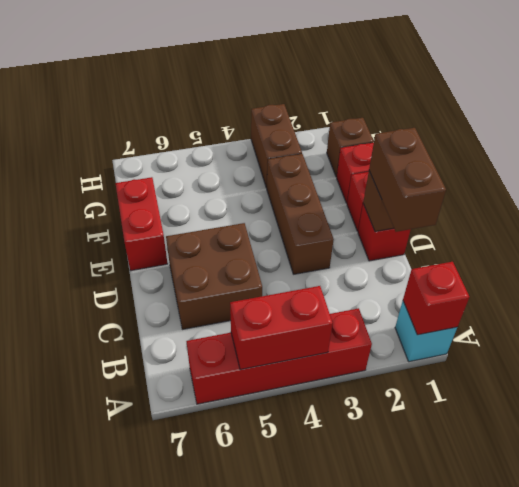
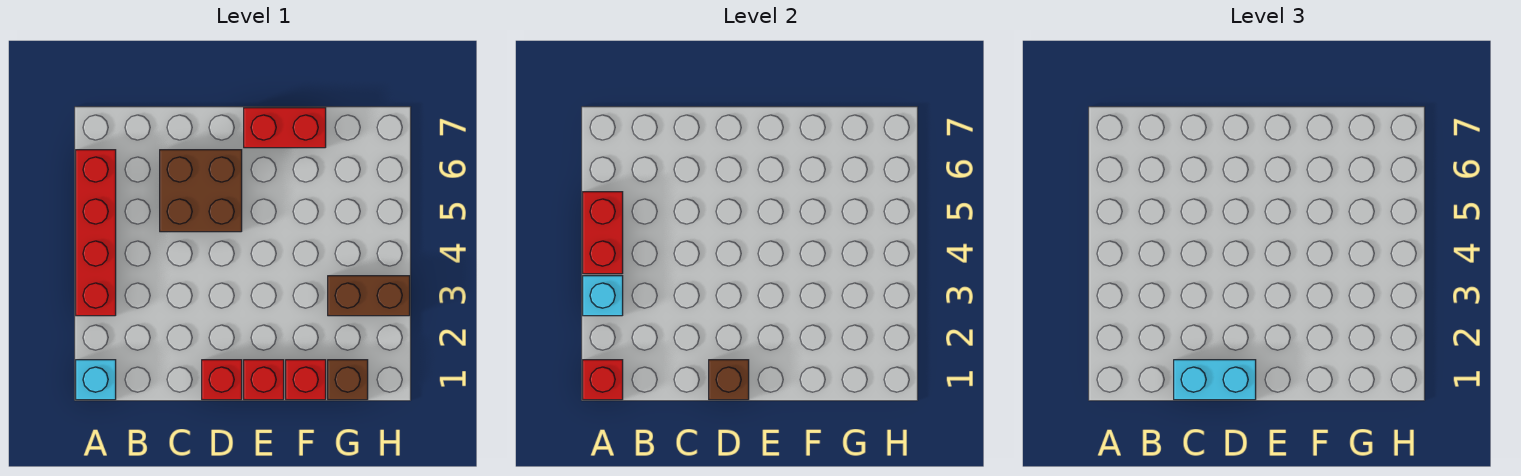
none -> cyan 1x1 brick [583,276,623,316]
brown 1x2 brick [369,128,446,232] -> cyan 1x2 brick [1174,360,1256,400]
brown 1x3 brick [267,154,334,274] -> none

